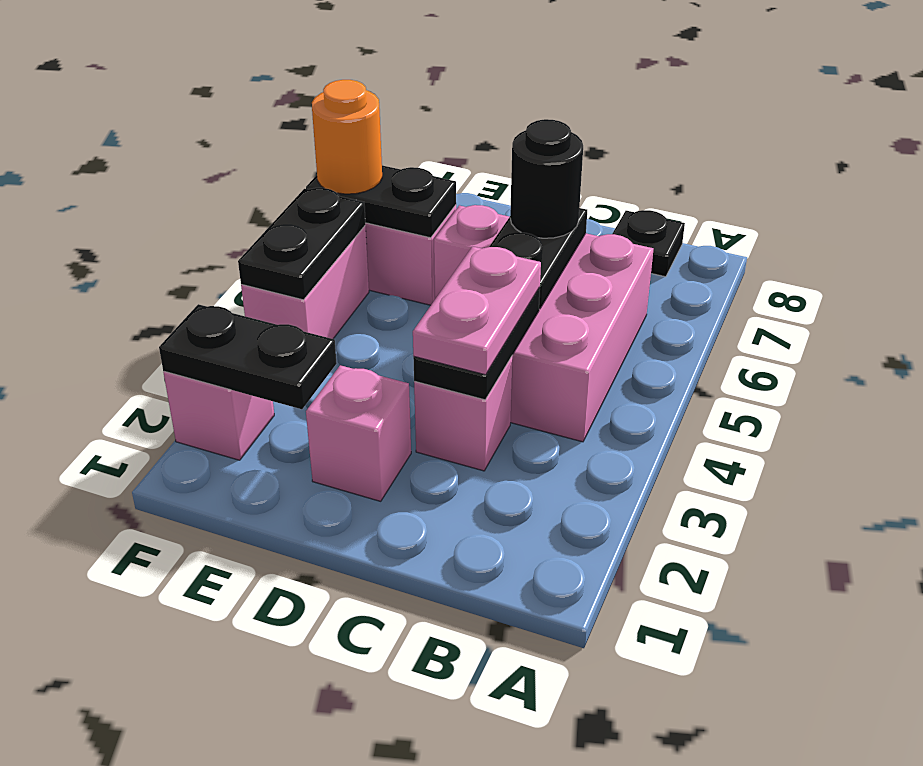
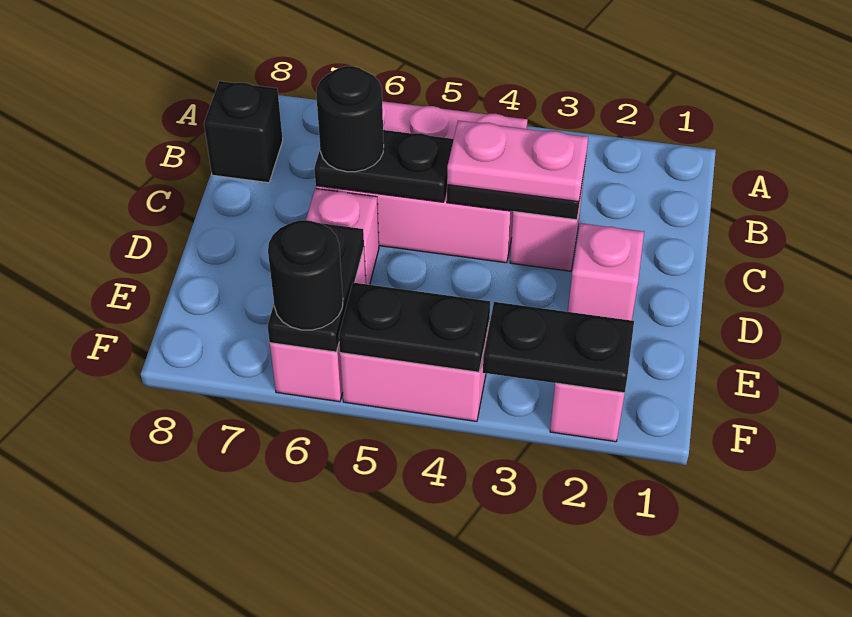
black 1x1 plate [612,210,685,277] -> black 1x1 brick [204,81,283,183]
black 1x2 plate [159,304,337,409] -> black 1x2 plate turned to [483,302,634,393]
orange 1x1 round brick [312,80,382,194] -> black 1x1 round brick [268,220,343,330]

